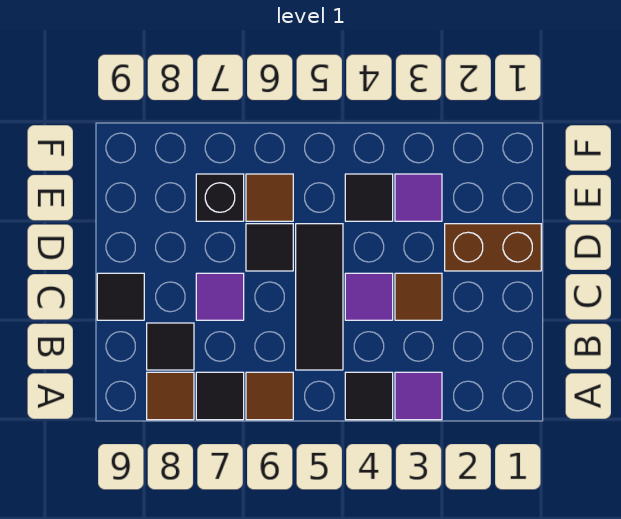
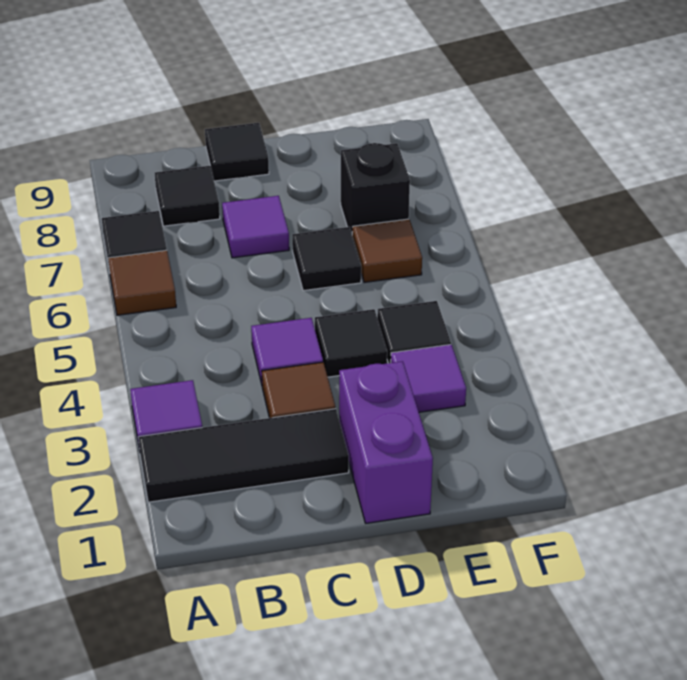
black 1x1 tile [345,372,393,420] -> black 1x1 tile moved to [315,309,387,377]
brown 1x1 tile [147,372,194,420] -> none
black 1x3 tile [296,224,343,370] -> black 1x3 tile moved to [138,409,349,502]
brown 1x2 brick [445,224,541,271] -> purple 1x2 brick [339,361,433,523]

